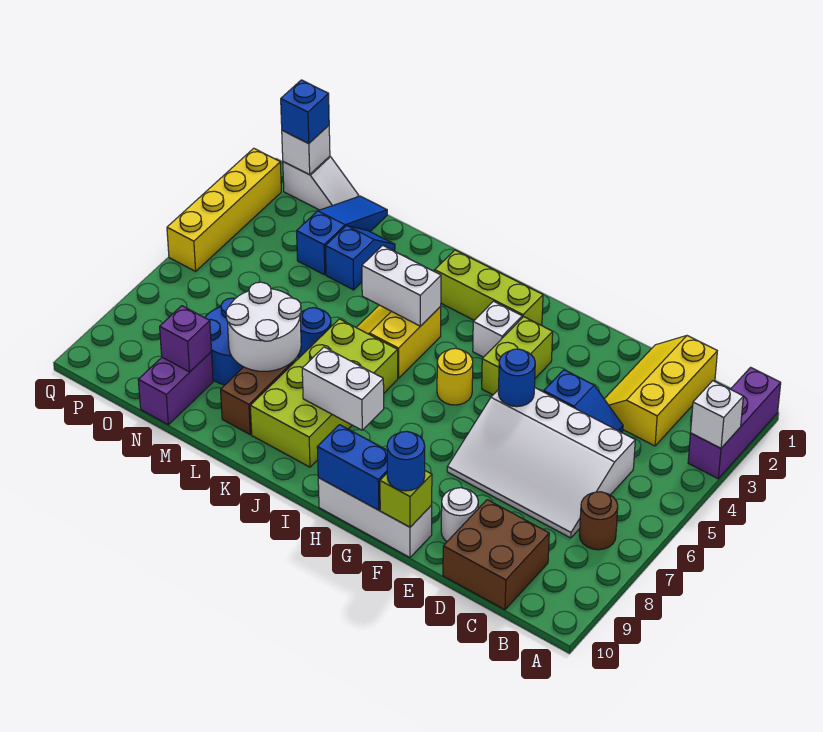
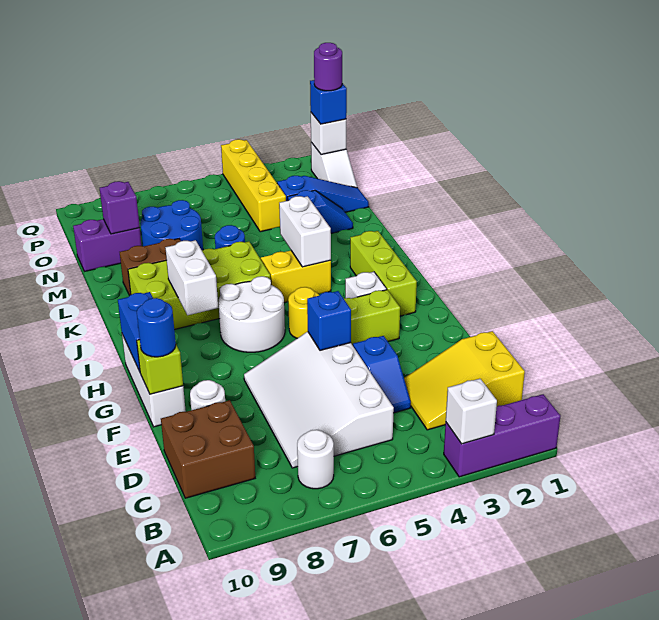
brown 1x1 round brick [579,492,618,550] -> white 1x1 round brick [297,430,334,489]
yellow 2x3 slope [604,336,717,446] -> yellow 2x3 slope turned to [404,331,525,430]
blue 1x1 round brick [498,349,535,407] -> blue 1x1 brick [307,291,351,350]
white 2x2 round brick [226,282,301,371] -> white 2x2 round brick moved to [218,276,285,352]
none -> purple 1x1 round brick [314,43,342,91]
yellow 1x4 brick [167,148,281,271] -> yellow 1x4 brick turned to [221,139,286,232]

